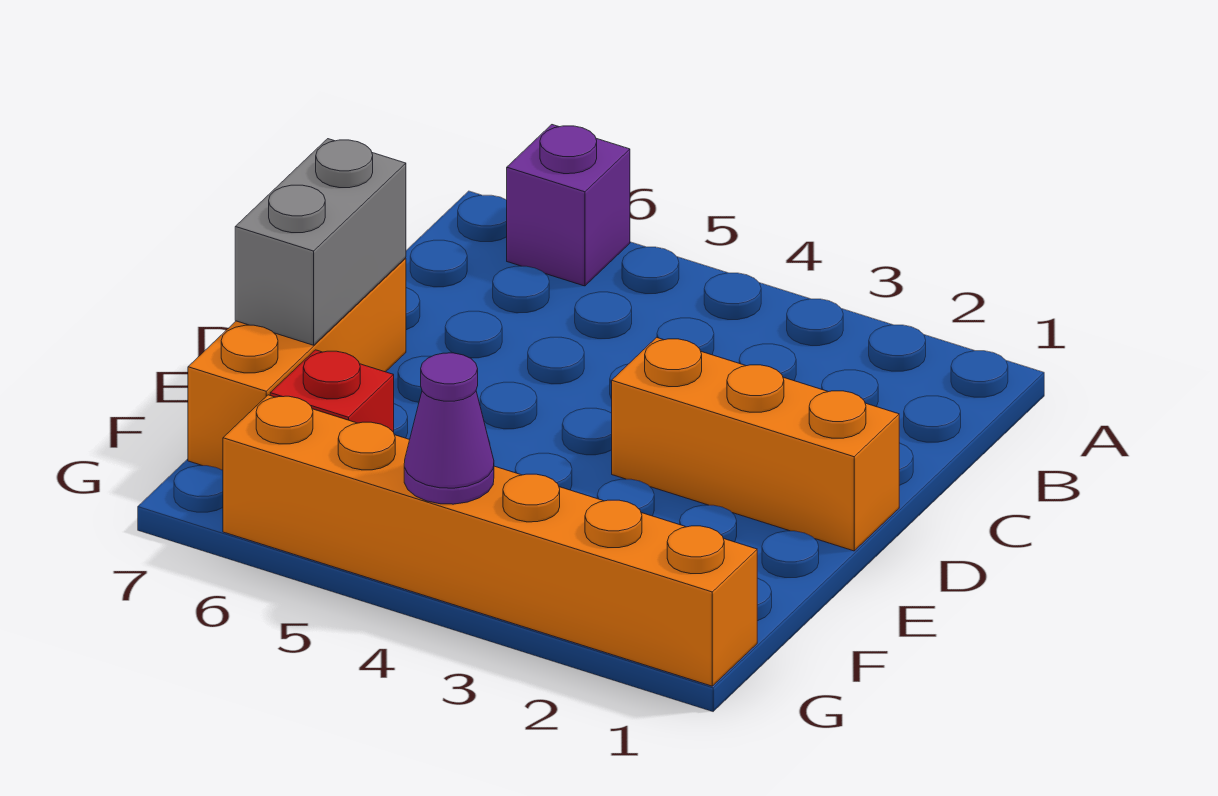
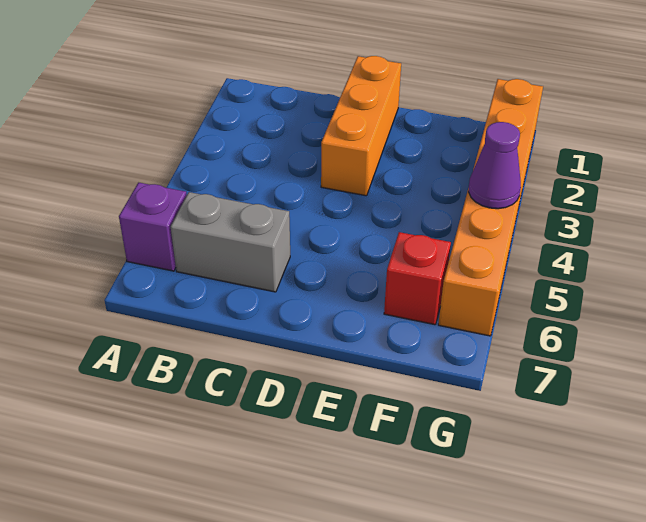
orange 1x3 brick [188,258,406,470] -> none
grey 1x2 brick [235,139,406,345] -> grey 1x2 brick moved to [171,192,290,292]

